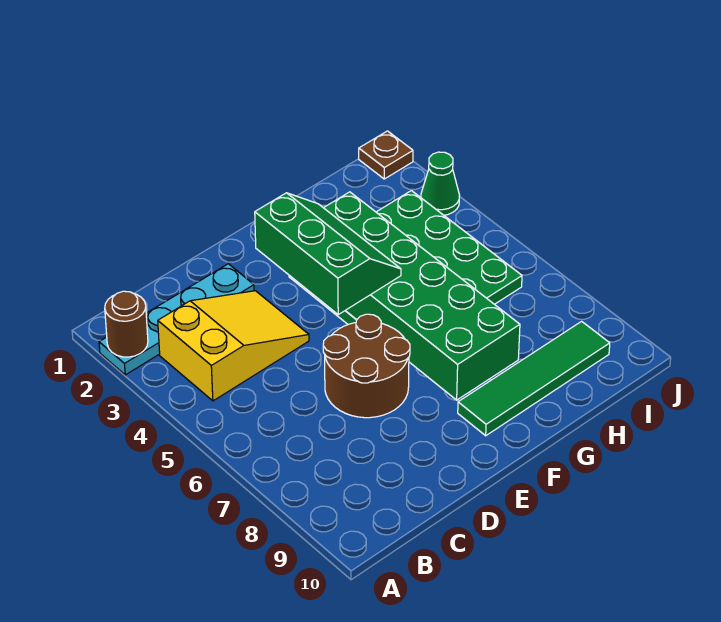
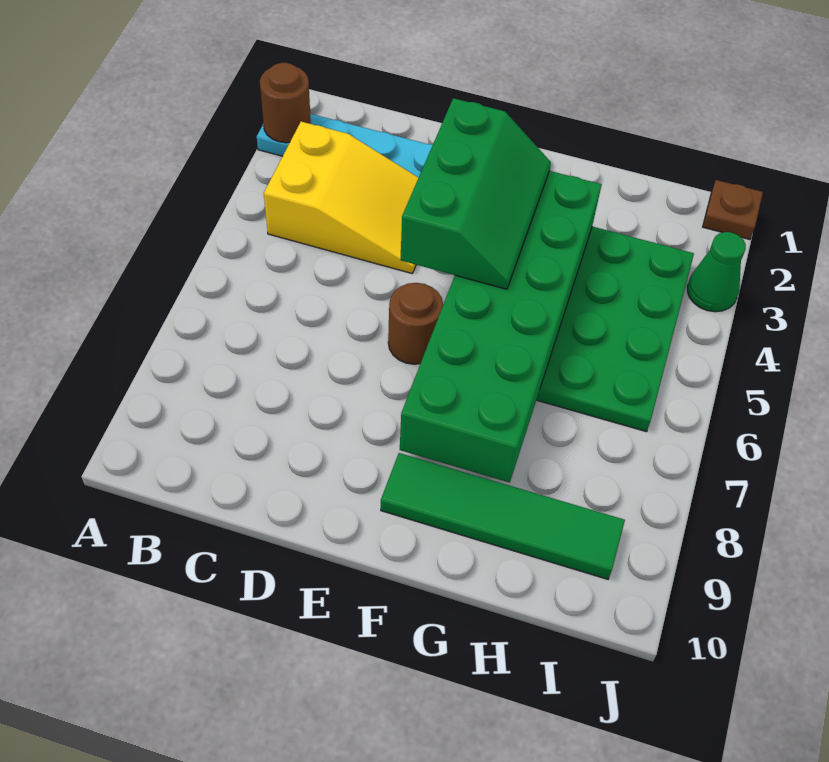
brown 2x2 round brick [323,314,410,418] -> brown 1x1 round brick [388,283,443,364]

